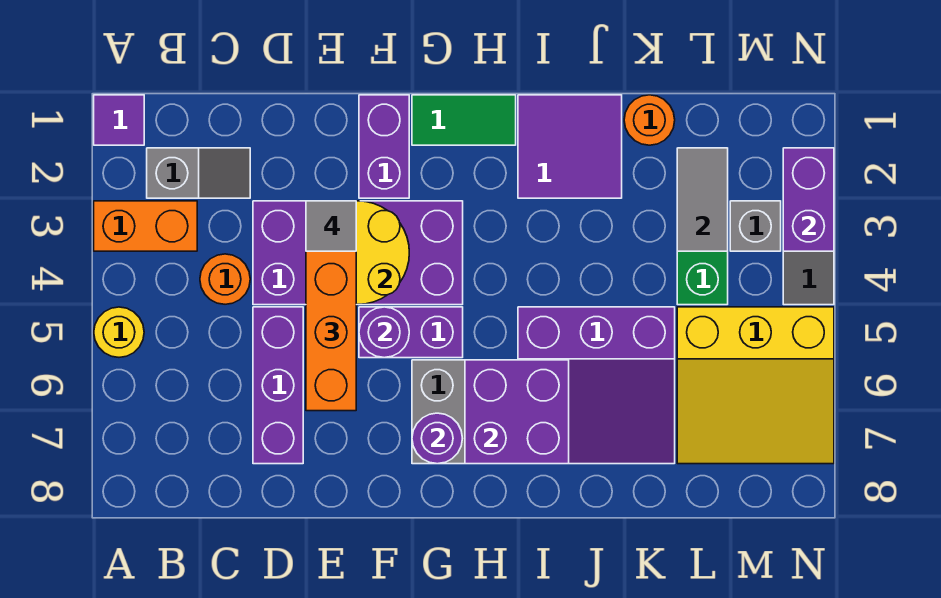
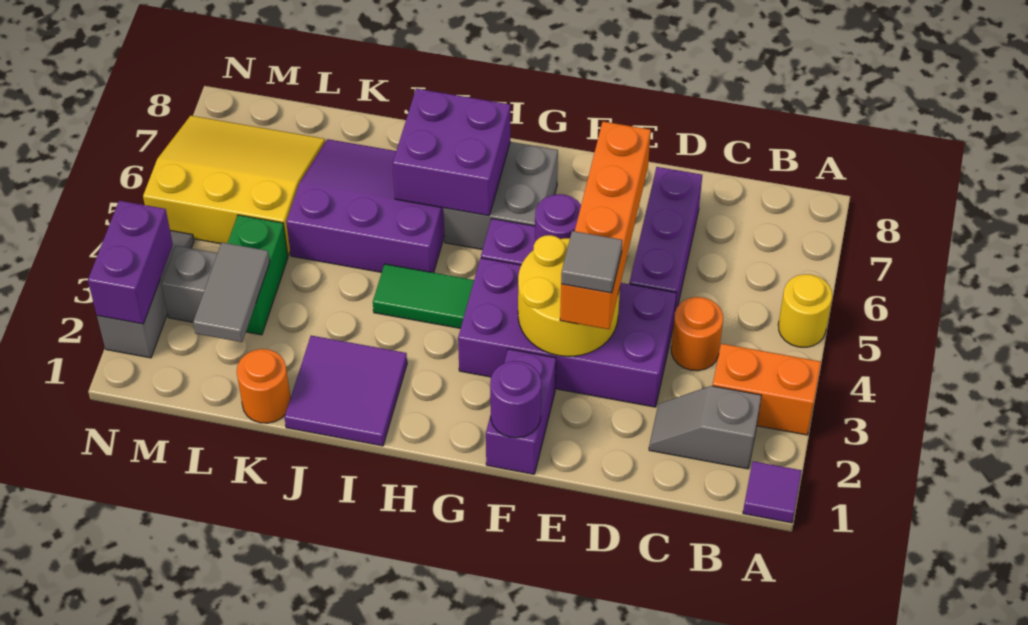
green 1x2 tile [412,95,516,145] -> green 1x2 tile moved to [373,264,474,328]
purple 1x1 round brick [412,413,462,464] -> purple 1x1 round brick moved to [490,361,541,438]

